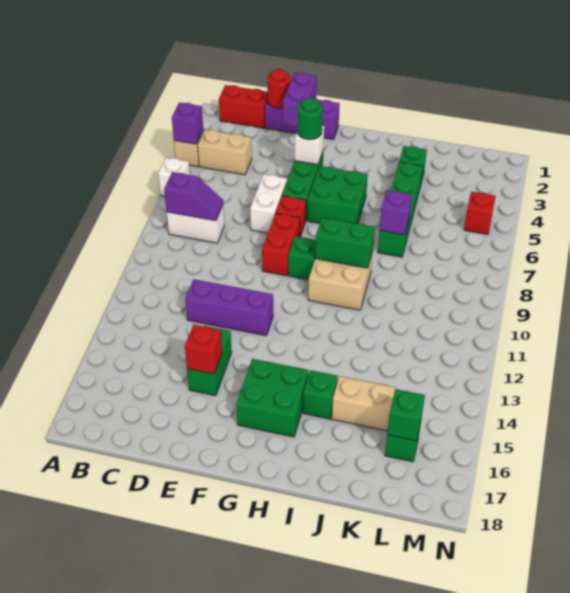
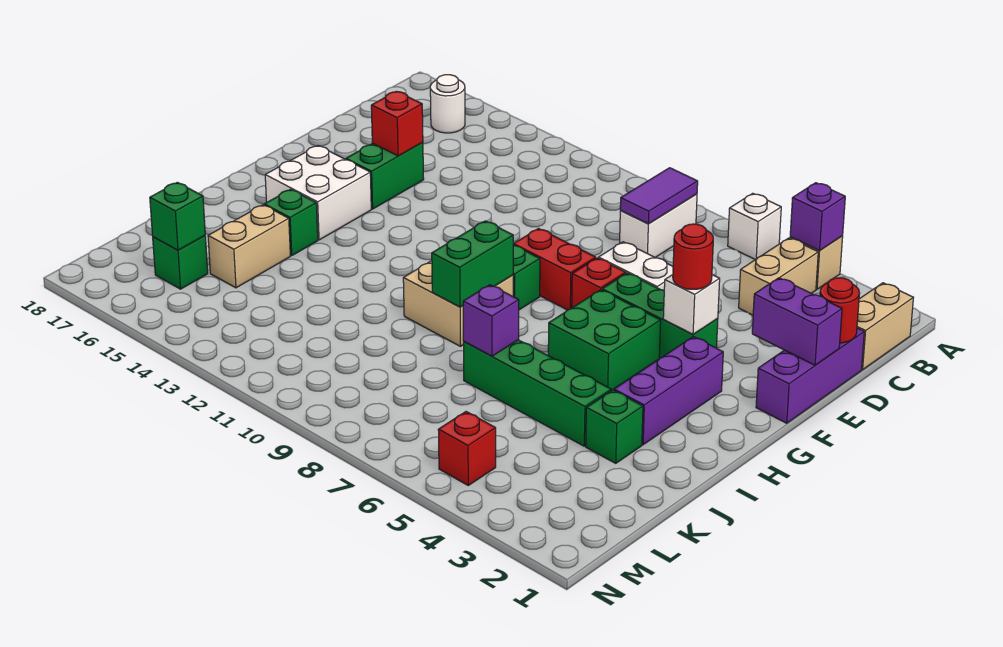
red 1x2 brick [219,85,268,128] -> tan 1x2 brick [857,283,913,370]
purple 1x2 slope [164,172,223,221] -> purple 1x2 tile [620,168,698,224]
none -> white 1x1 round brick [430,75,465,133]
purple 1x3 brick [185,279,273,336] -> purple 1x3 brick moved to [614,337,723,445]
green 1x2 brick [187,326,232,396] -> green 1x2 brick turned to [346,142,424,209]
green 1x1 round brick [297,98,323,140] -> red 1x1 round brick [673,224,713,289]
green 2x2 brick [236,359,308,437] -> white 2x2 brick [265,146,371,240]

